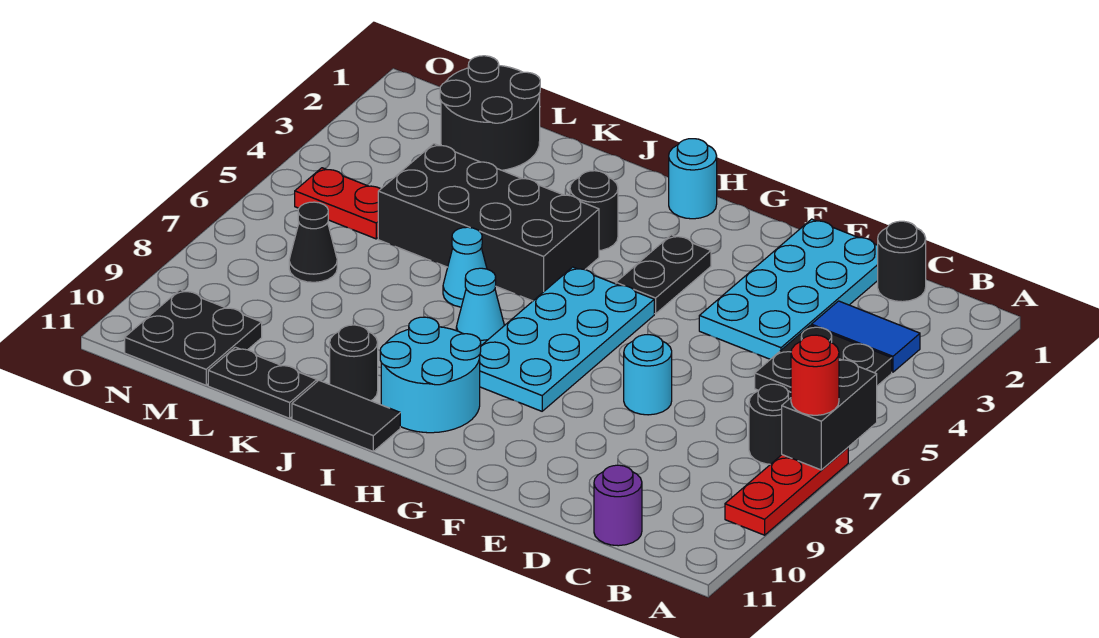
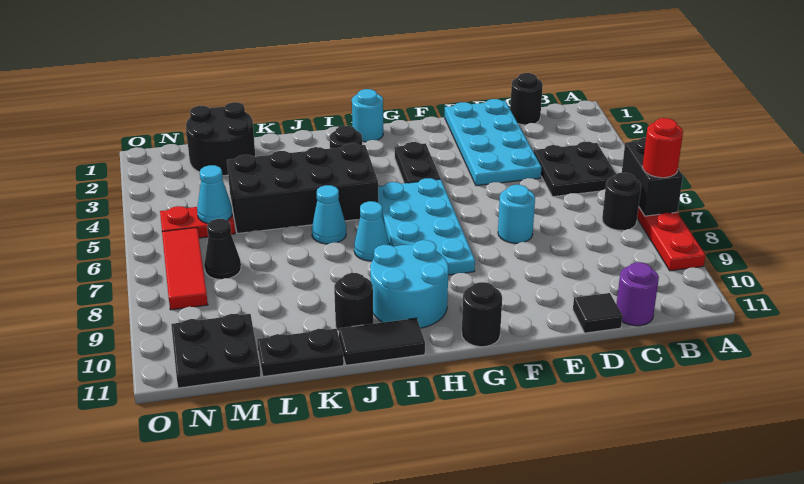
blue 1x2 tile [811,301,920,372] -> none
none -> black 1x1 tile [573,293,622,333]
none -> black 1x1 round brick [462,282,502,347]
none -> cyan 1x1 cone [197,165,232,223]
none -> red 1x3 tile [162,228,208,310]

